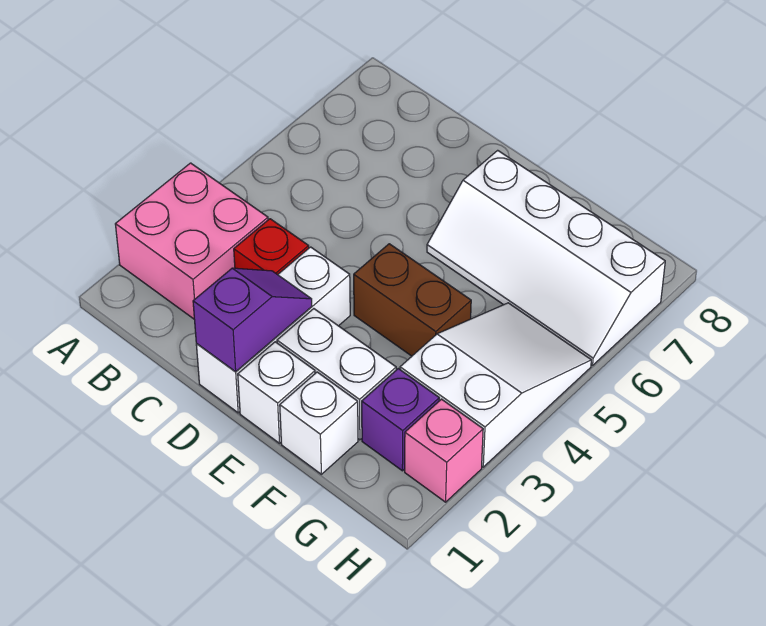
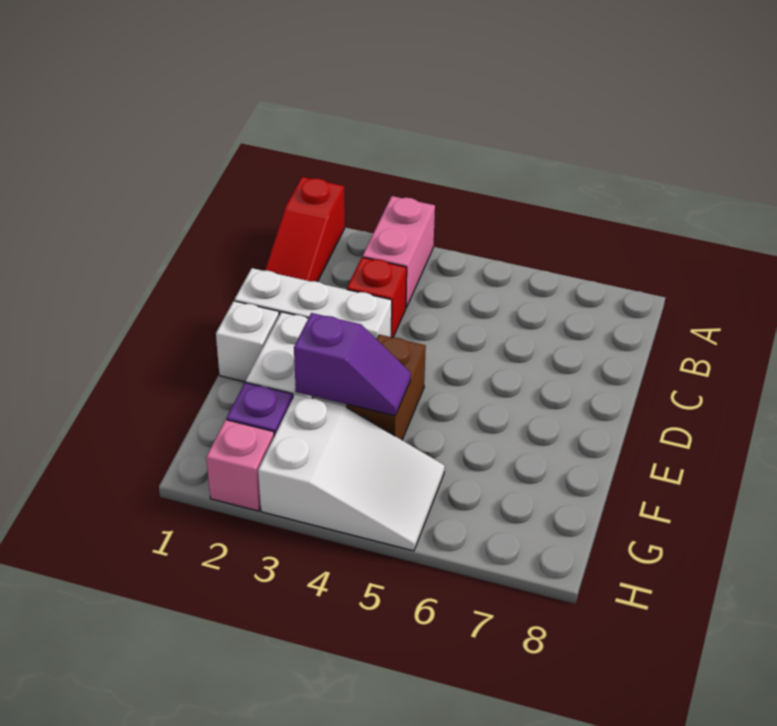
none -> red 1x3 slope [265,177,345,282]
pink 2x2 brick [115,163,268,319] -> pink 1x2 brick [363,196,435,308]
purple 1x2 slope [193,268,312,372] -> purple 1x2 slope moved to [294,313,411,416]
white 2x4 slope [427,150,665,365] -> none
white 1x1 brick [280,372,358,474] -> none

